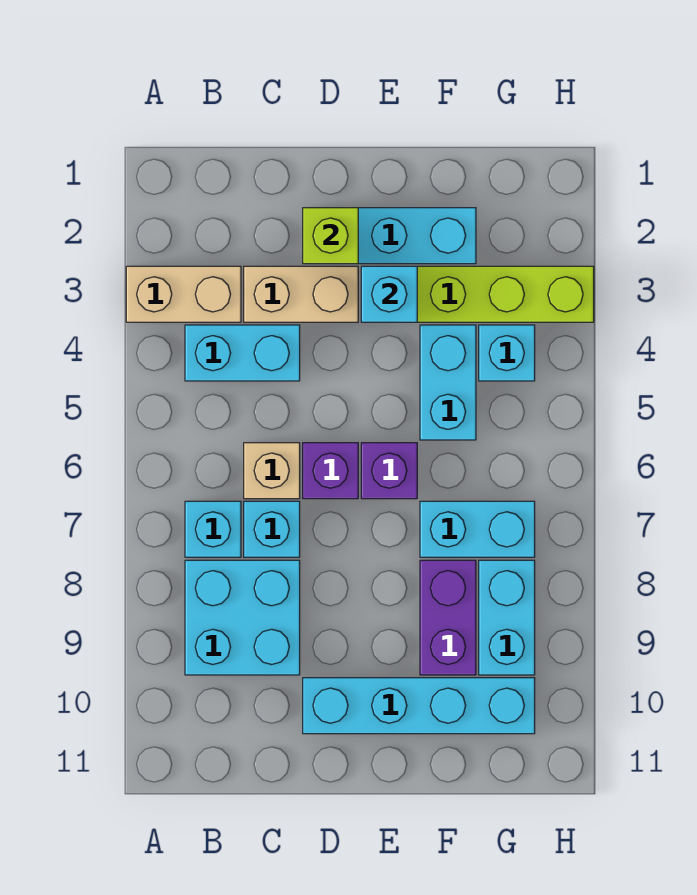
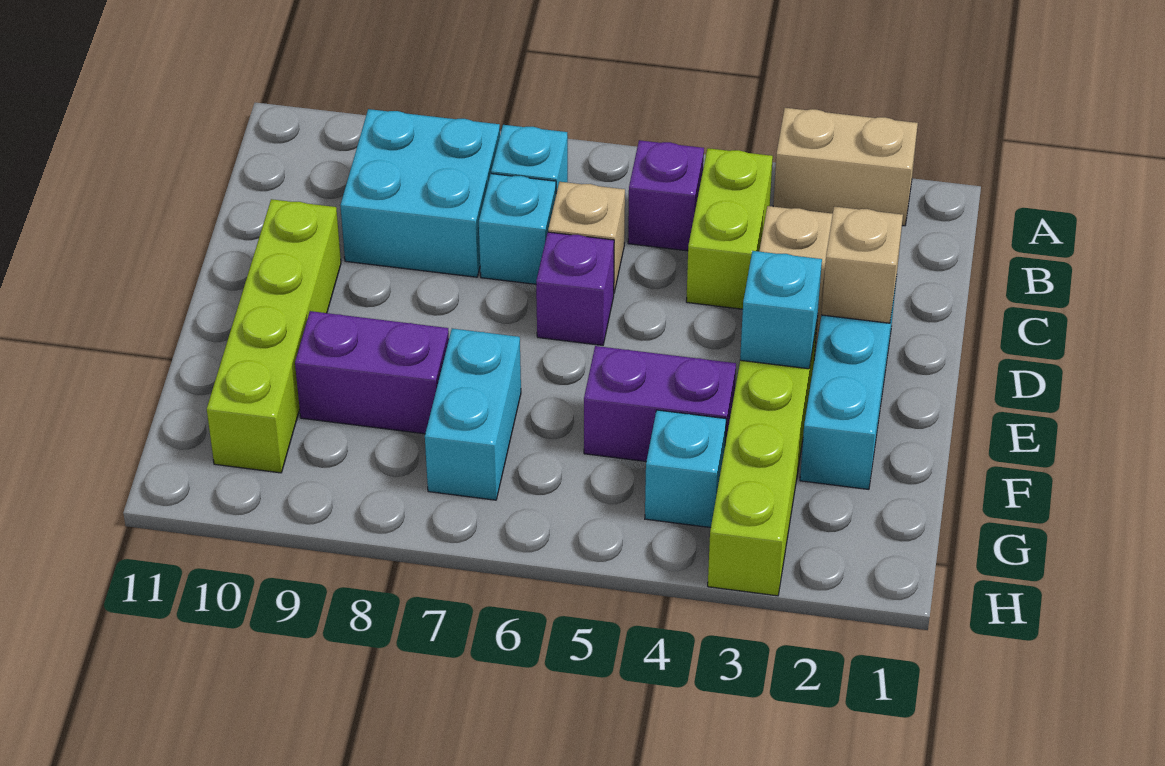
tan 1x2 brick [126,266,241,322] -> tan 1x2 brick turned to [773,108,918,226]
cyan 1x2 brick [185,325,300,381] -> lime 1x2 brick [686,148,773,309]
lime 1x1 brick [303,208,358,264] -> tan 1x1 brick [821,207,903,323]
cyan 1x4 brick [303,678,535,734] -> lime 1x4 brick [207,199,341,473]
purple 1x1 brick [361,443,417,499] -> purple 1x1 brick moved to [628,140,704,251]
cyan 1x2 brick [420,325,476,440] -> purple 1x2 brick [584,346,736,461]
cyan 1x2 brick [479,560,535,675] -> none

